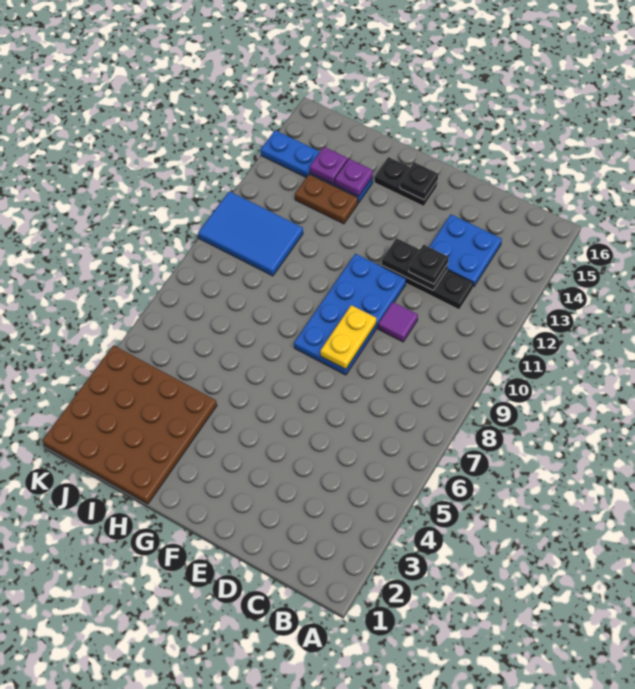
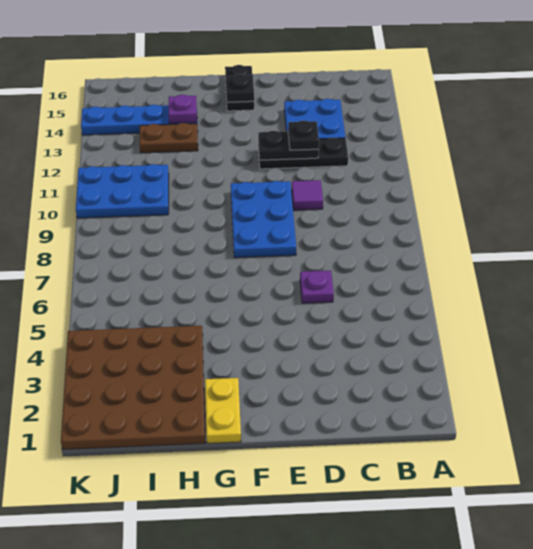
blue 2x4 plate [294,254,406,375] -> blue 2x3 plate [231,181,296,258]
yellow 1x2 plate [320,305,376,369] -> yellow 1x2 plate moved to [205,378,241,443]
black 1x2 plate [374,157,438,206] -> black 1x2 plate turned to [225,65,254,111]
blue 2x3 tile [198,191,303,276] -> blue 2x3 plate [76,164,169,218]
purple 1x1 plate [310,147,348,184] -> purple 1x1 plate moved to [300,270,334,303]

